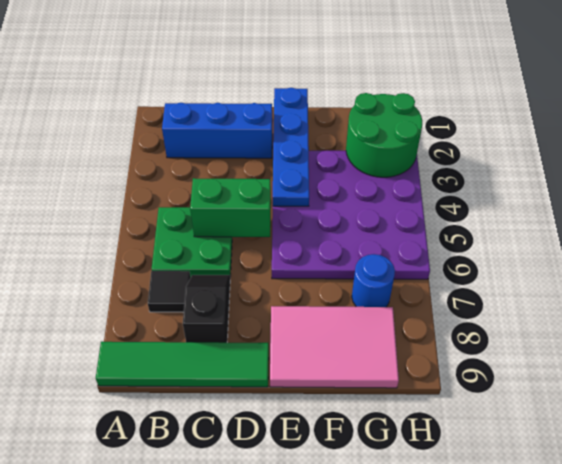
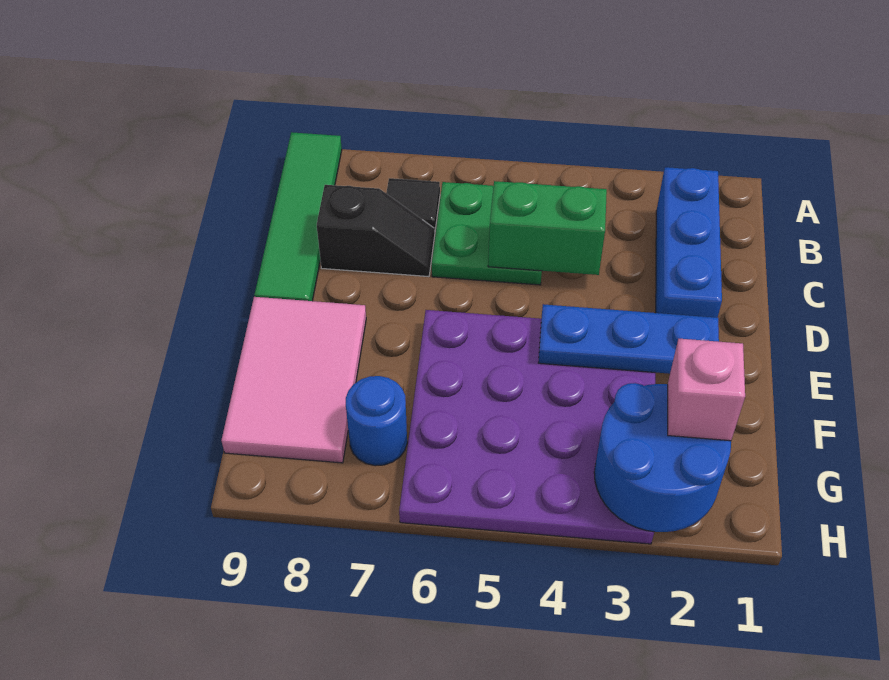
green 1x2 brick [190,178,271,237] -> green 1x2 brick turned to [488,181,607,275]
blue 1x4 plate [273,88,309,206] -> blue 1x3 plate [538,304,719,374]
green 2x2 round brick [346,93,422,177] -> blue 2x2 round brick [594,383,731,532]
none -> pink 1x1 brick [668,339,745,441]

